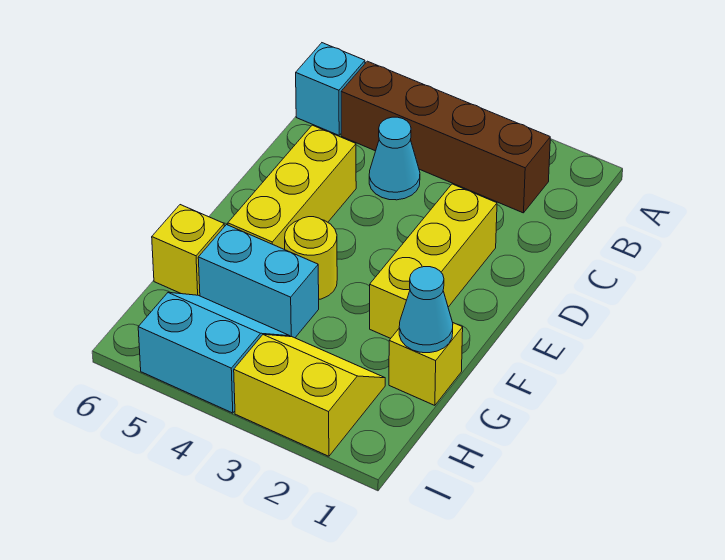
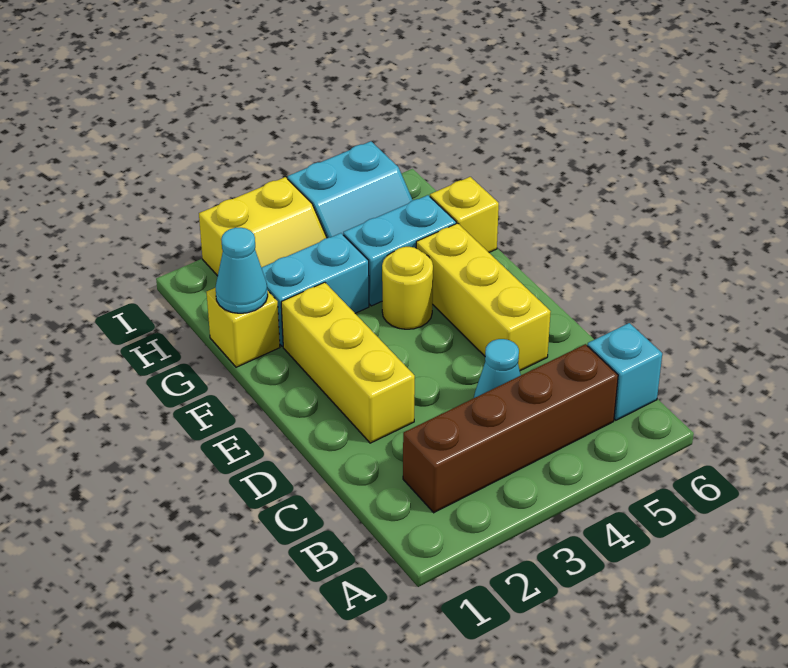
none -> cyan 1x2 brick [261,233,369,346]

